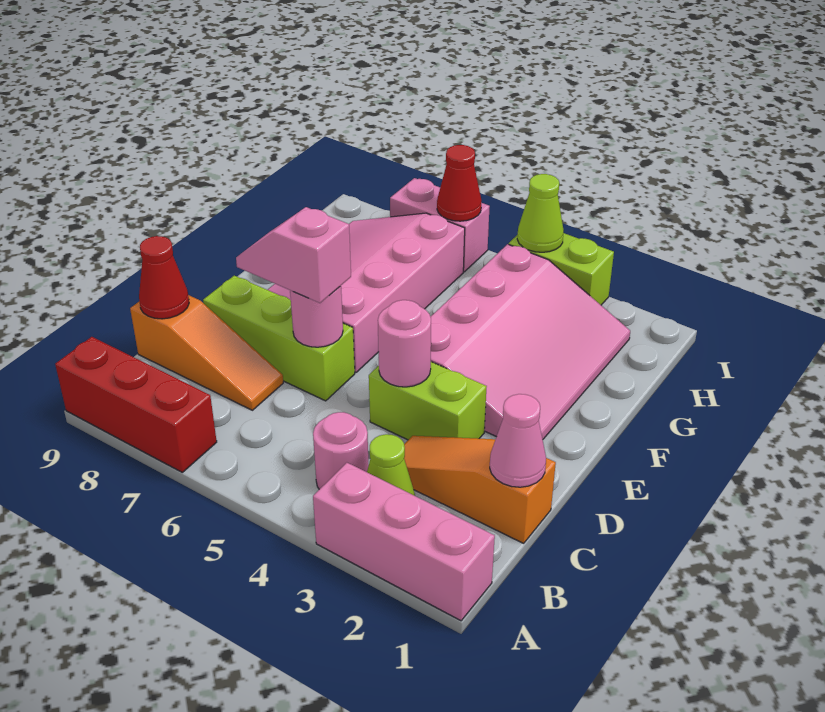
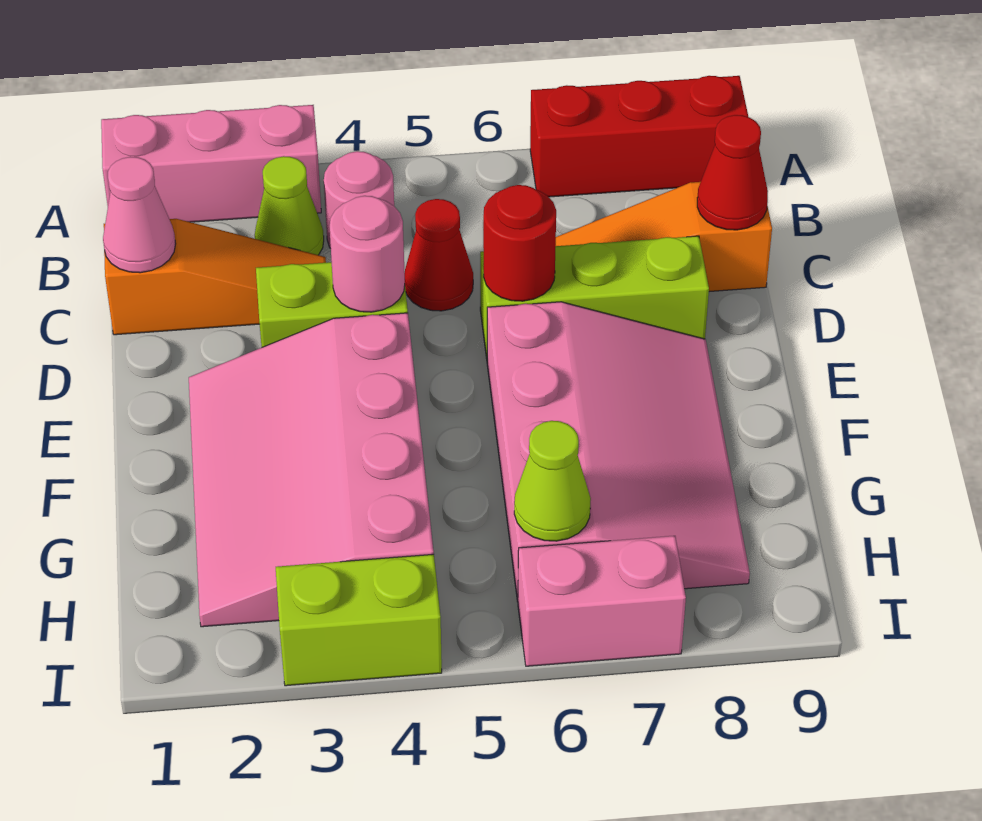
pink 1x1 round brick [290,286,343,347] -> red 1x1 round brick [483,185,556,301]
pink 1x2 slope [236,207,351,303] -> none
lime 1x1 cone [517,174,564,252] -> lime 1x1 cone moved to [514,421,591,541]
red 1x1 cone [437,145,482,221] -> red 1x1 cone moved to [405,199,473,311]

